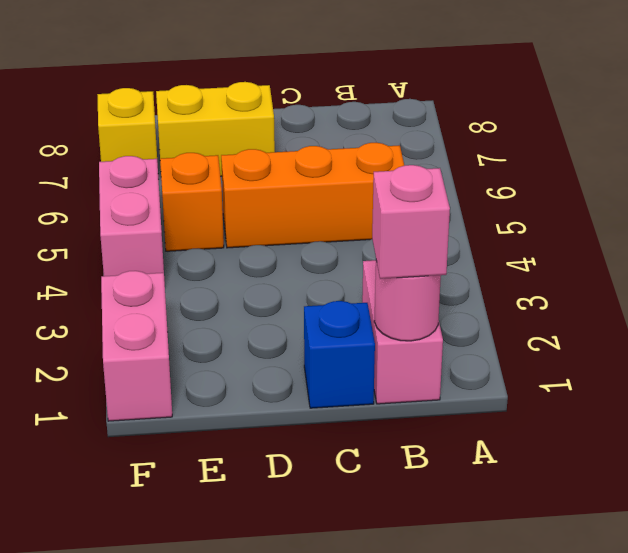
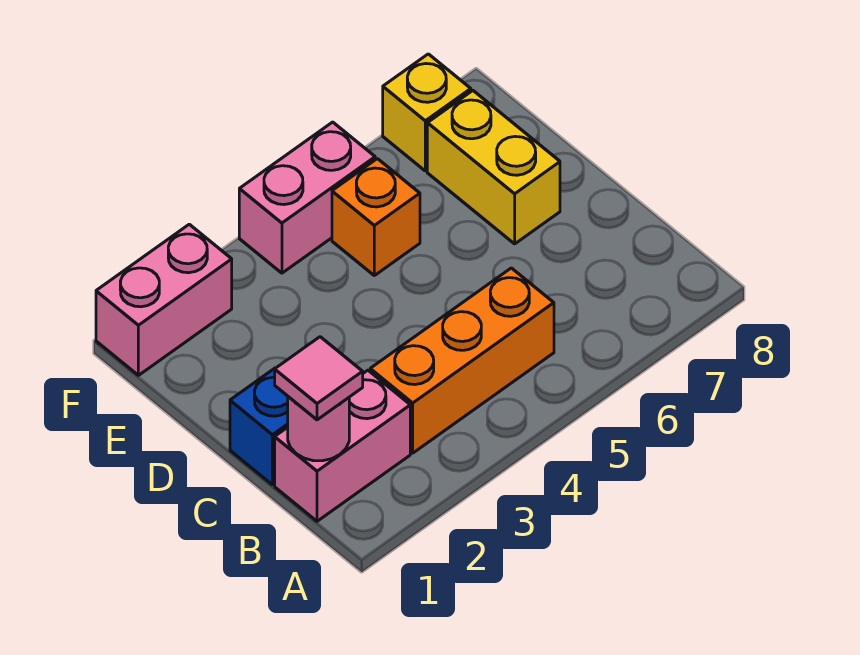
pink 1x1 brick [372,165,450,279] -> pink 1x1 tile [275,337,363,420]
orange 1x3 brick [221,143,404,248] -> orange 1x3 brick turned to [370,268,554,453]

